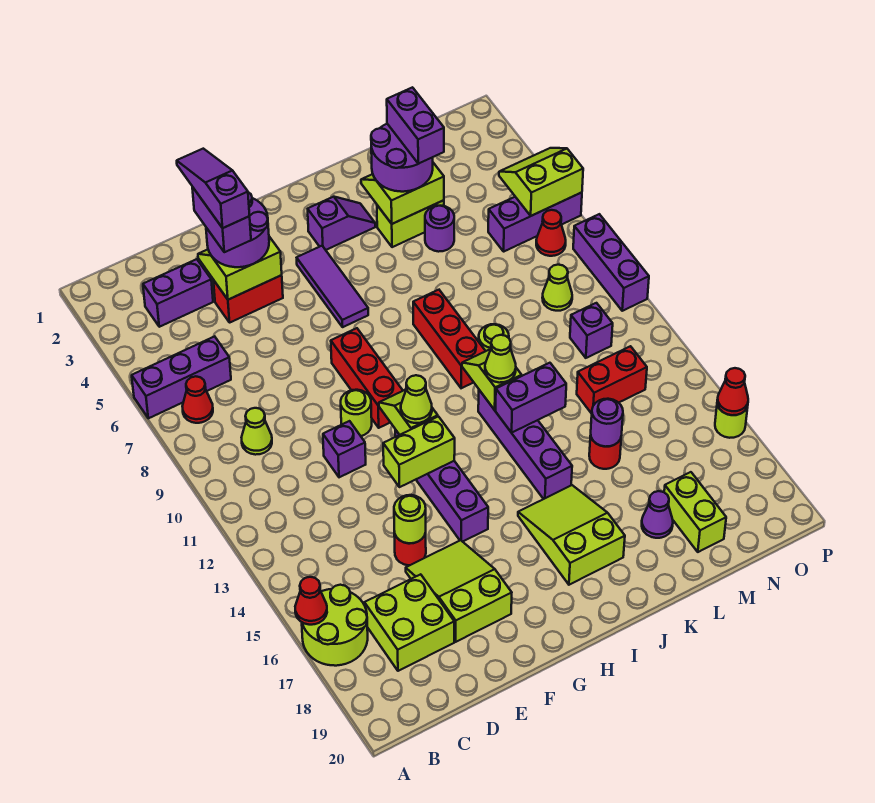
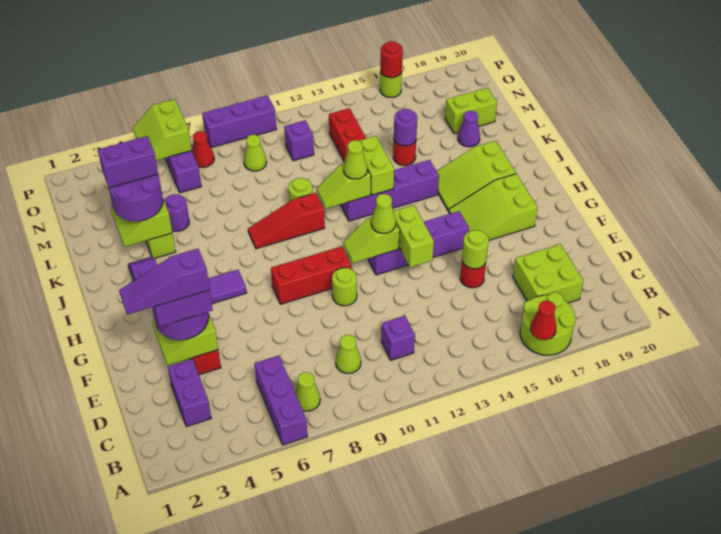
red 1x1 cone [182,376,213,423] -> lime 1x1 cone [295,372,320,411]
purple 1x1 brick [323,421,366,477] -> purple 1x1 brick moved to [381,316,415,360]
lime 2x3 slope [406,540,512,642] -> lime 2x3 slope moved to [449,174,538,240]
red 1x3 brick [413,290,485,388] -> red 1x3 slope [248,193,325,249]
purple 1x2 brick [495,363,566,433] -> lime 1x2 brick [359,136,394,195]
red 1x1 cone [717,368,748,415] -> red 1x1 round brick [380,41,403,78]

